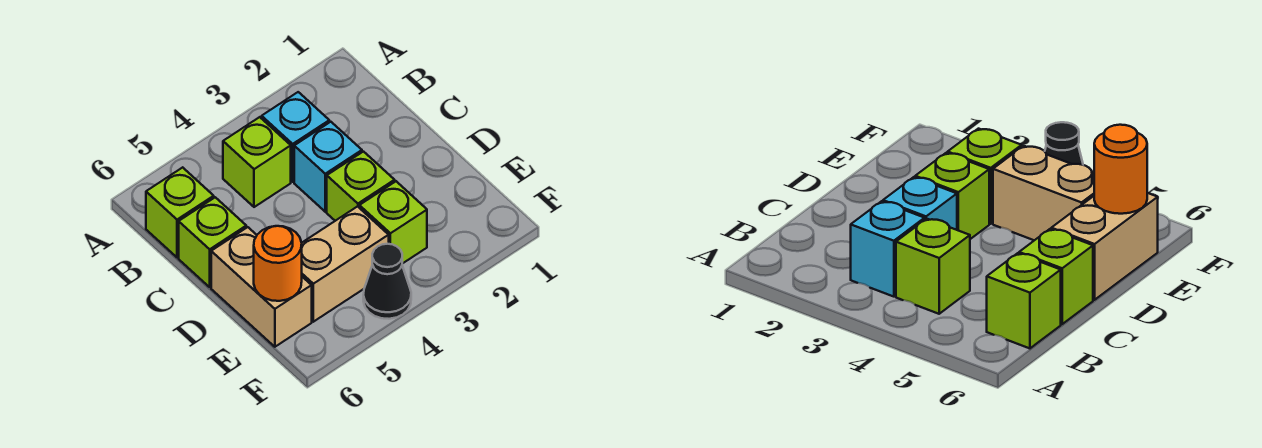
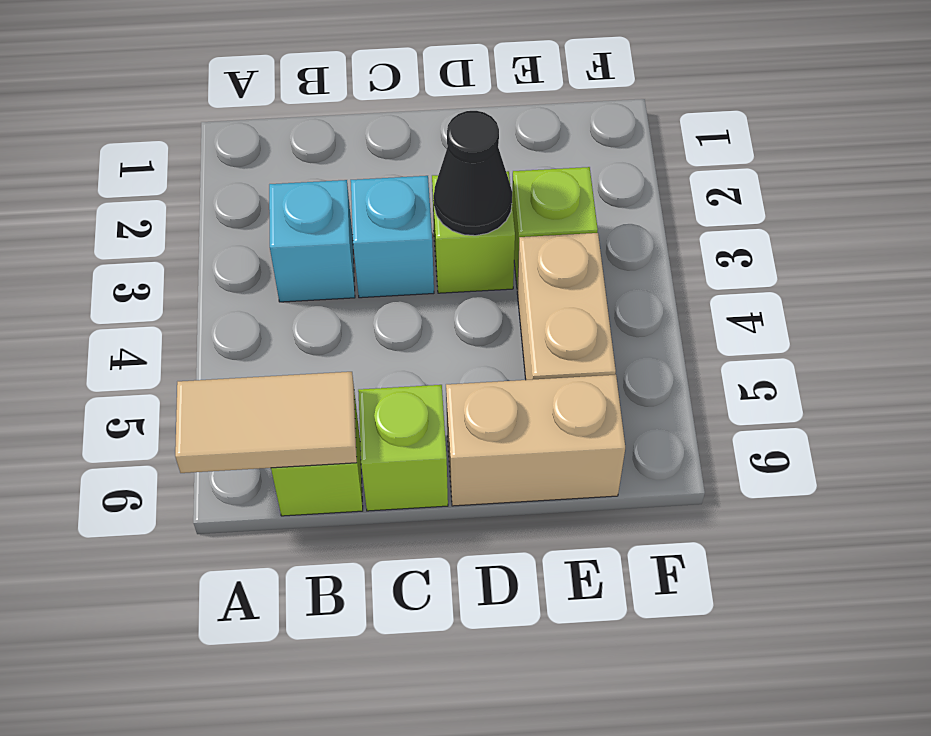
none -> tan 1x2 tile [175,372,357,473]
lime 1x1 brick [223,117,291,207] -> none
orange 1x1 round brick [254,226,302,301] -> none
black 1x1 cone [363,244,411,319] -> black 1x1 cone moved to [434,111,512,236]

